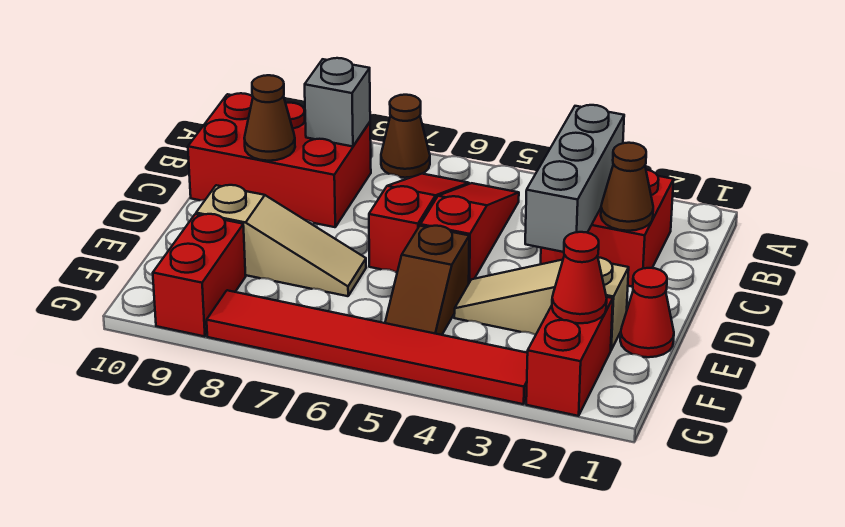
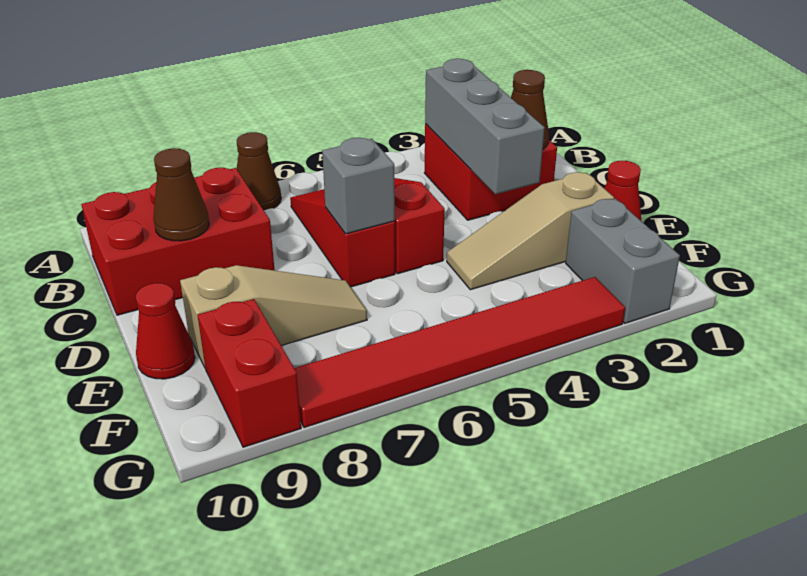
grey 1x1 brick [305,58,370,147] -> grey 1x1 brick moved to [322,138,395,234]
brown 1x2 slope [385,226,469,335] -> none
red 1x2 brick [526,297,613,416] -> grey 1x2 brick [566,199,680,323]
red 1x1 cone [552,232,607,323] -> red 1x1 cone moved to [136,283,195,379]

